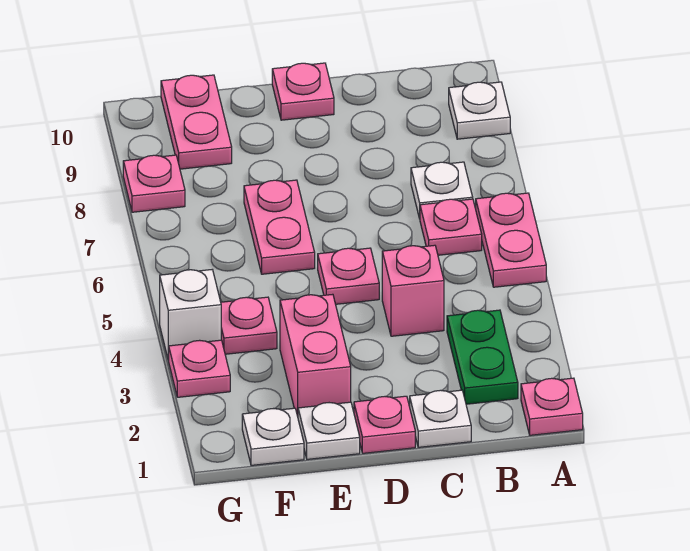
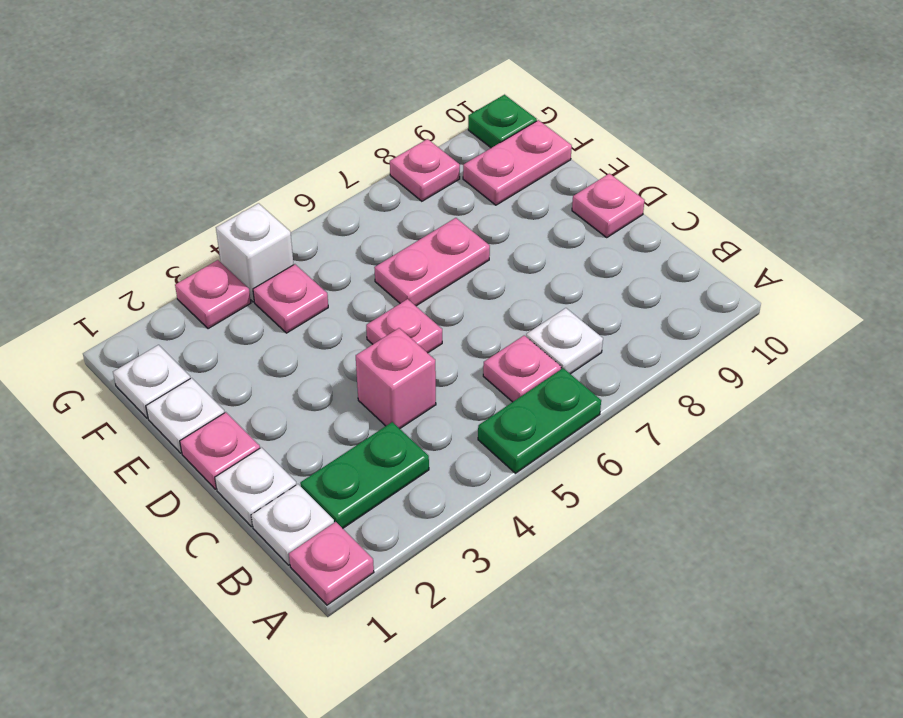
pink 1x2 plate [476,193,546,287] -> green 1x2 plate [478,368,601,473]
white 1x1 plate [449,82,510,139] -> white 1x1 plate moved to [251,484,334,565]
pink 1x2 brick [280,294,351,416] -> none
none -> green 1x1 plate [468,95,537,148]

